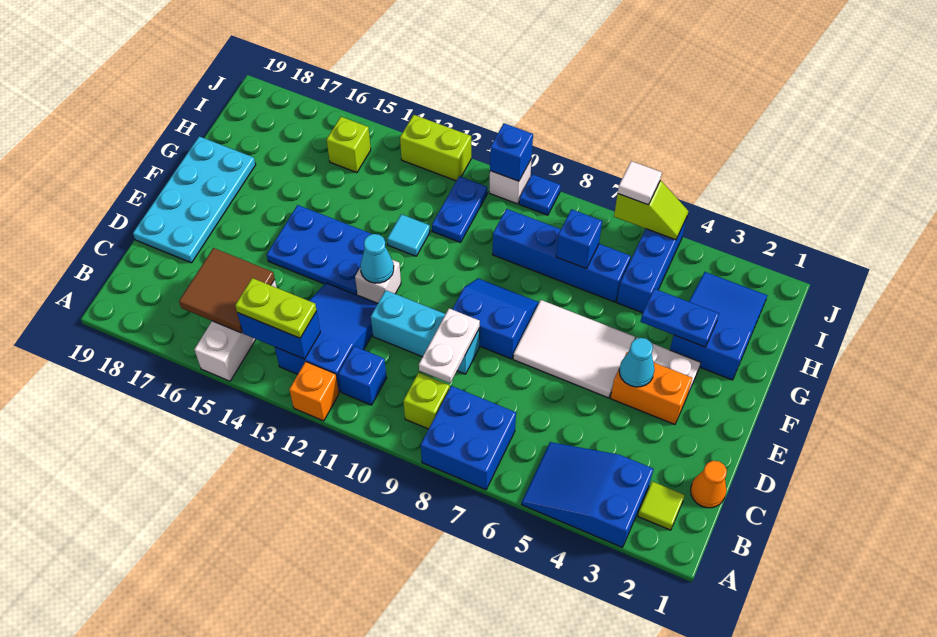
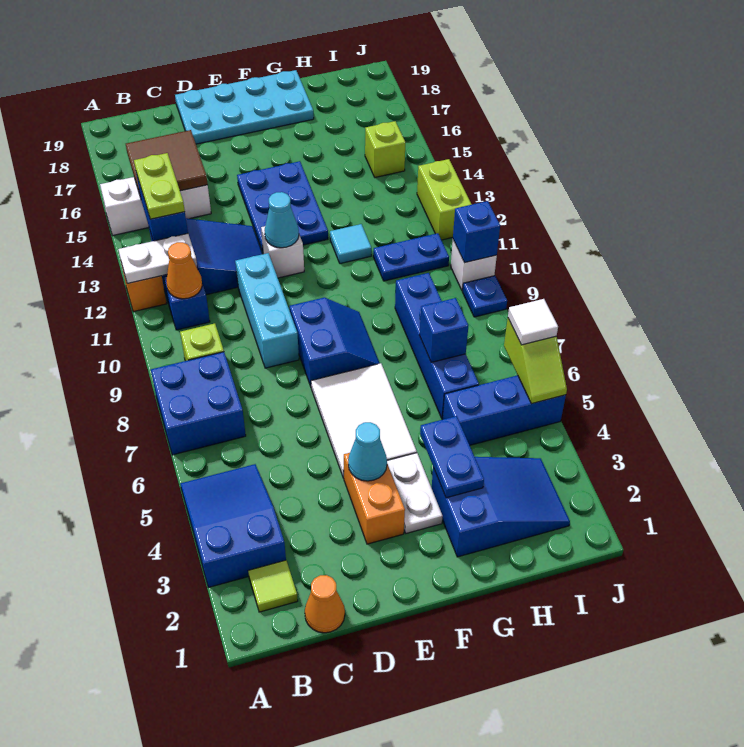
none -> orange 1x1 cone [166,242,202,299]
white 1x2 plate [419,309,480,383] -> white 1x2 plate moved to [118,234,197,284]

